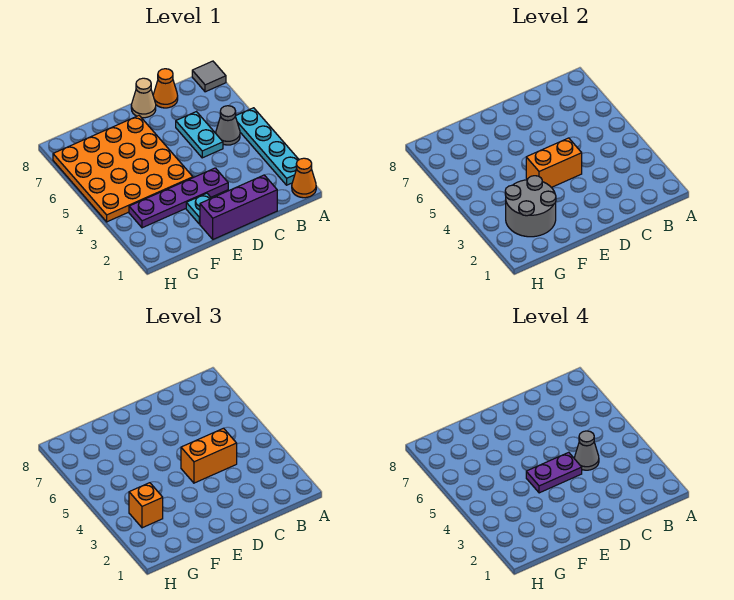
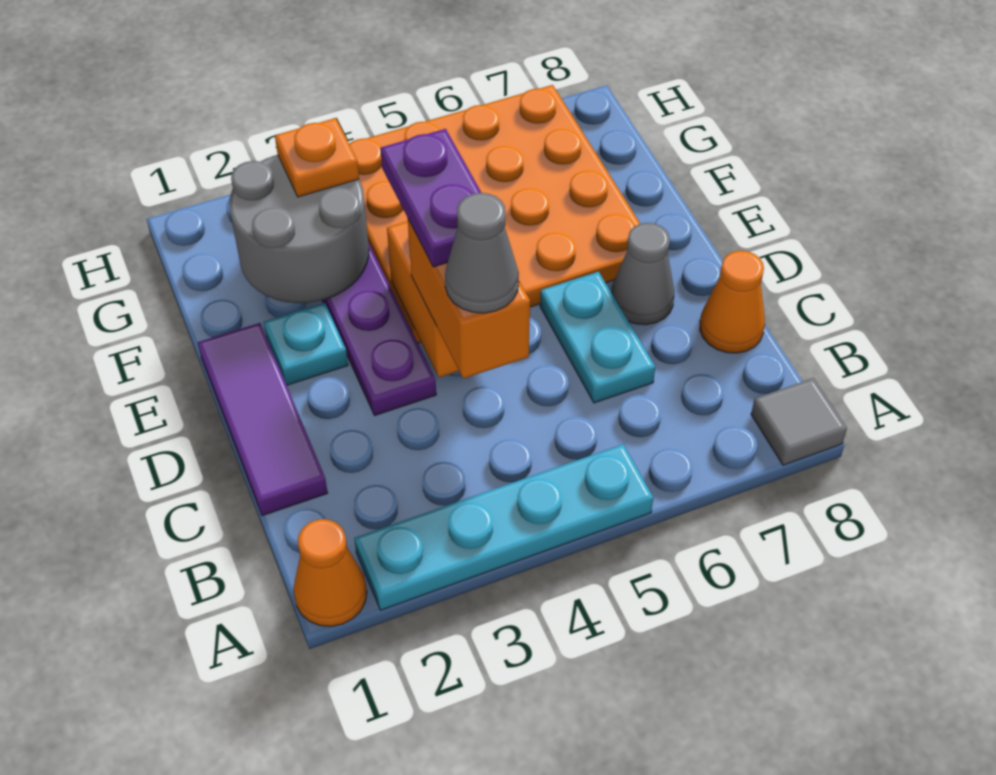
grey 1x1 cone [216,106,240,145] -> grey 1x1 cone moved to [611,223,674,325]
purple 1x3 brick [200,175,277,239] -> purple 1x3 tile [198,323,328,516]
cyan 1x2 plate [176,112,223,158] -> cyan 1x2 plate turned to [540,272,655,403]
tan 1x1 cone [131,78,156,118] -> none
orange 1x1 brick [129,483,163,528] -> orange 1x1 plate [275,118,359,197]

